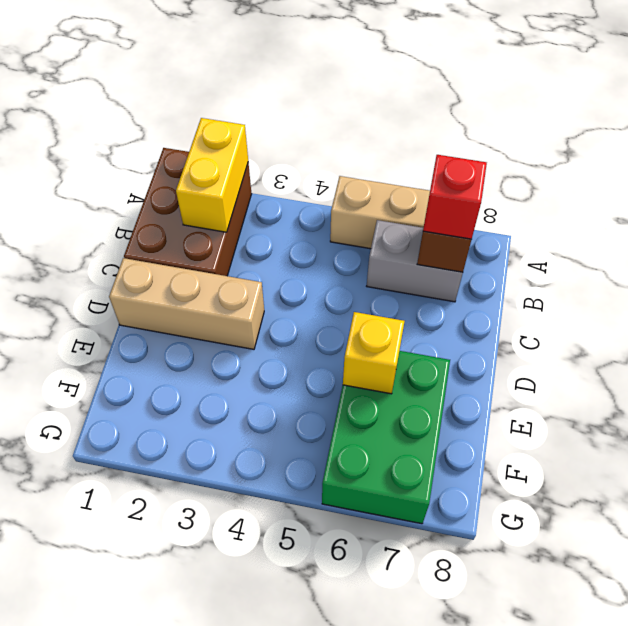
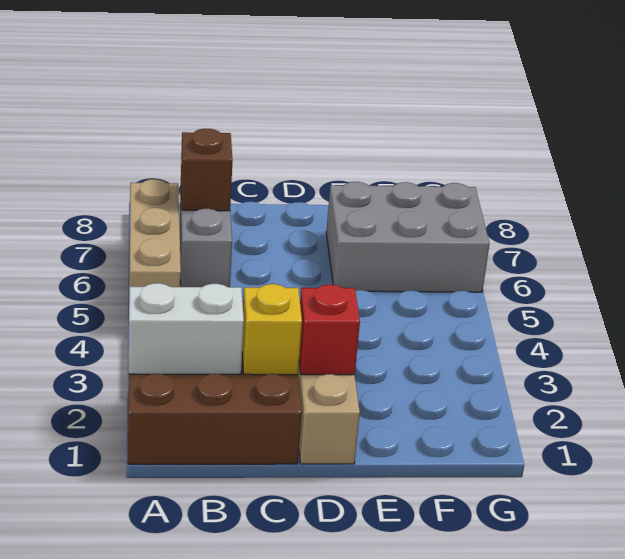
yellow 1x2 brick [176,118,248,232] -> white 1x2 brick [129,283,244,374]
red 1x1 brick [423,155,487,239] -> red 1x1 brick moved to [299,285,360,375]
green 2x3 brick [322,351,450,524] -> grey 2x3 brick [326,182,490,292]
yellow 1x1 brick [343,312,405,394] -> yellow 1x1 brick moved to [242,284,302,375]

